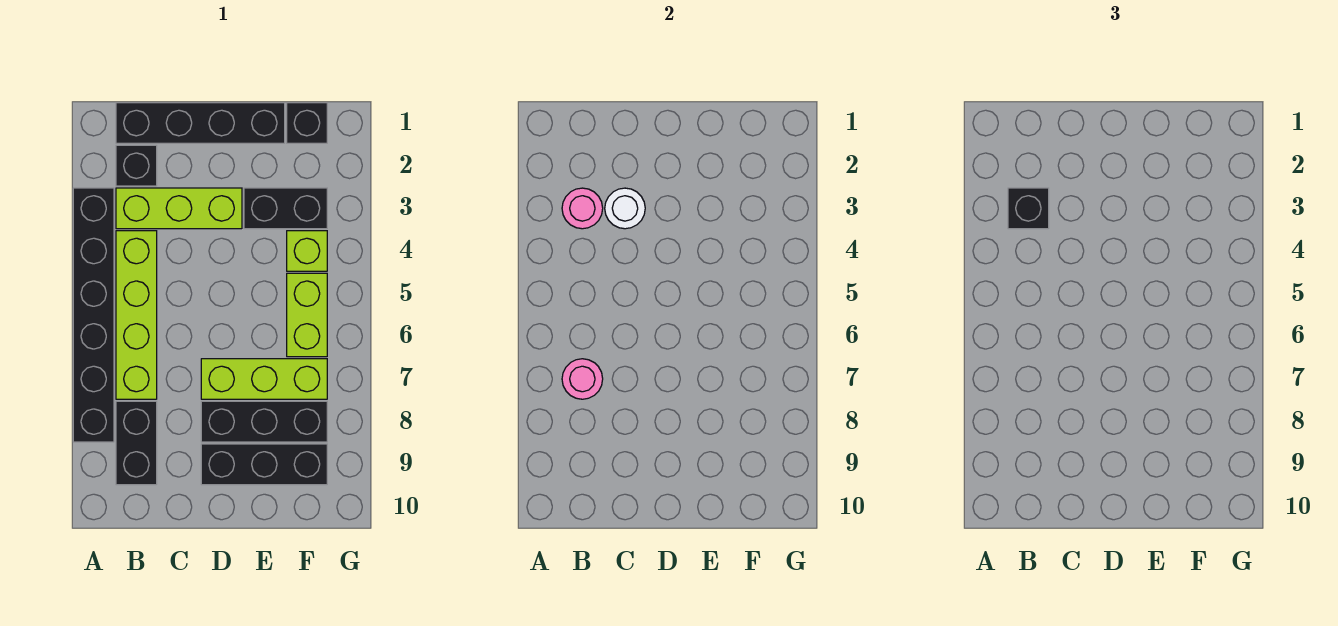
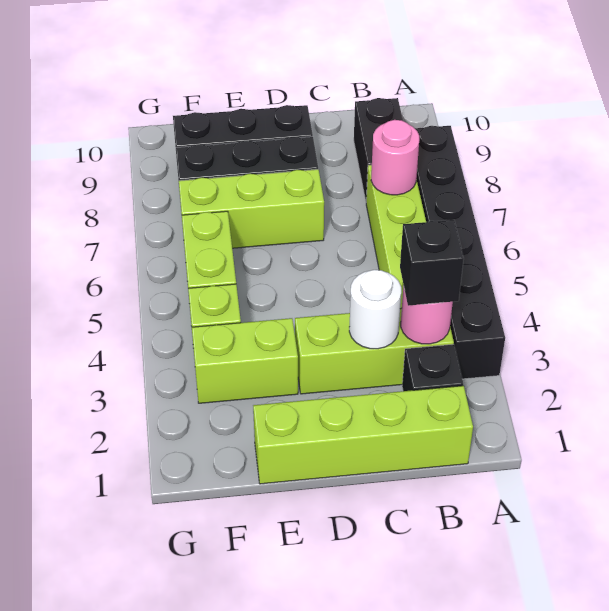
black 1x4 brick [116,103,285,143] -> lime 1x4 brick [253,386,473,484]
black 1x2 brick [244,188,327,229] -> lime 1x2 brick [192,318,298,403]
black 1x1 brick [287,103,327,143] -> none

